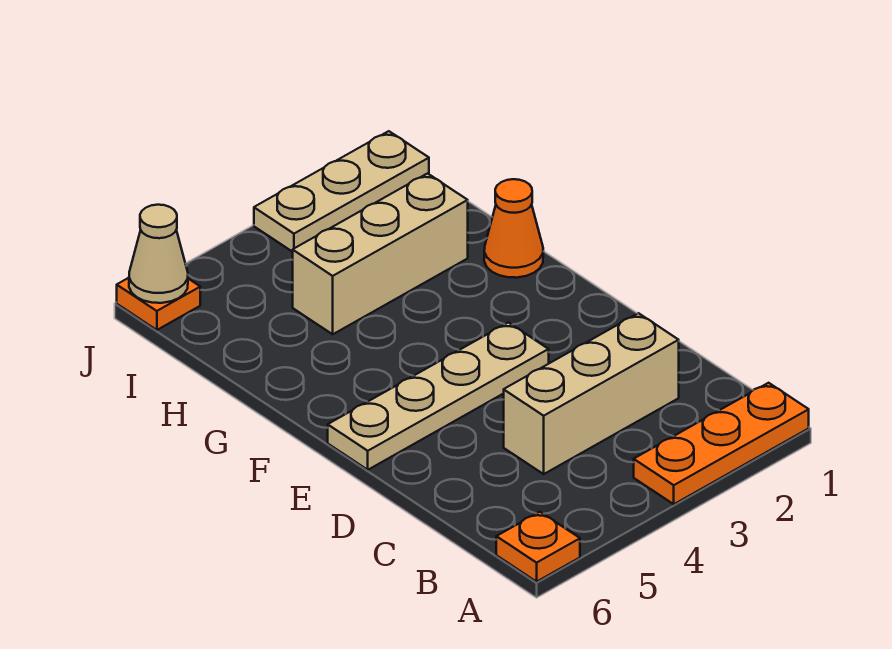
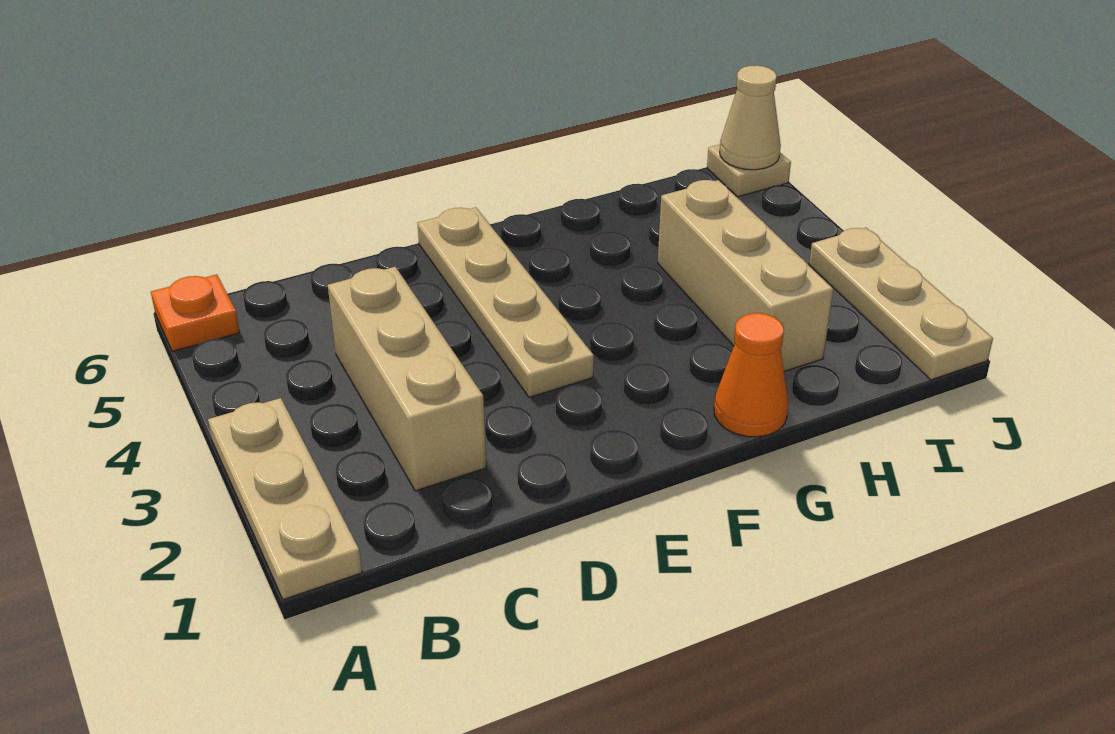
orange 1x3 plate [634,383,809,504] -> tan 1x3 plate [208,398,362,600]
orange 1x1 plate [117,278,200,330] -> tan 1x1 plate [707,144,791,197]

